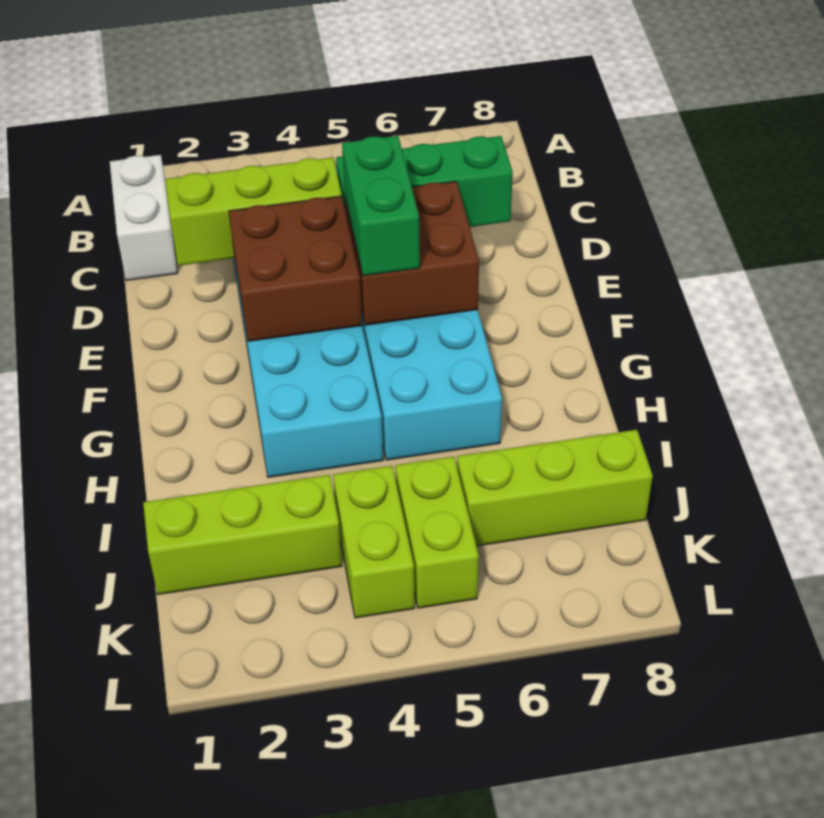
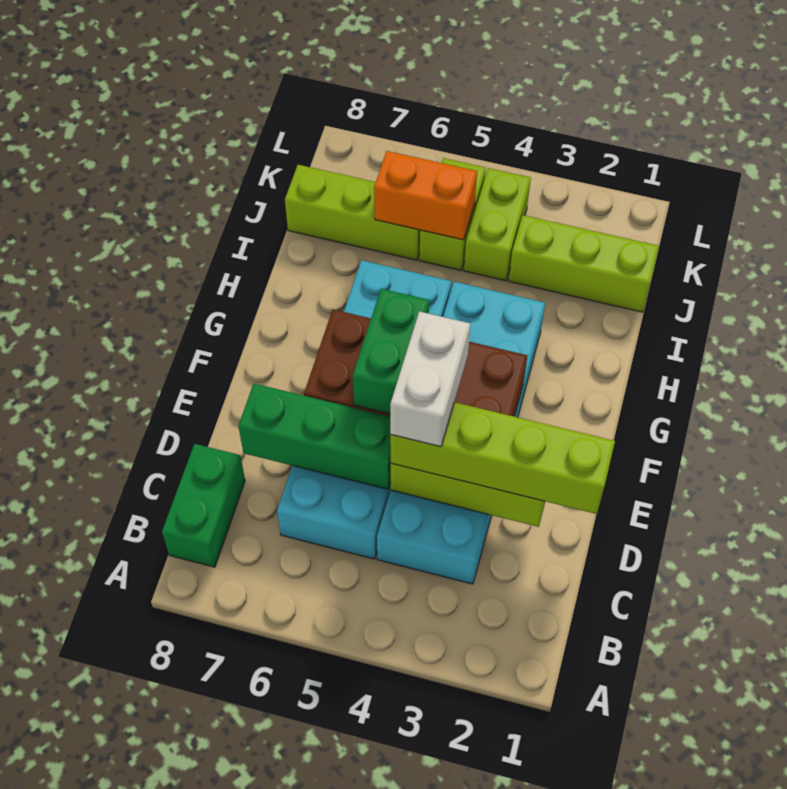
white 1x2 brick [110,155,178,281] -> white 1x2 brick moved to [390,311,470,447]
none -> green 1x2 brick [162,444,245,567]
none -> lime 1x4 brick [390,402,615,514]
none -> orange 1x2 brick [374,151,477,240]

